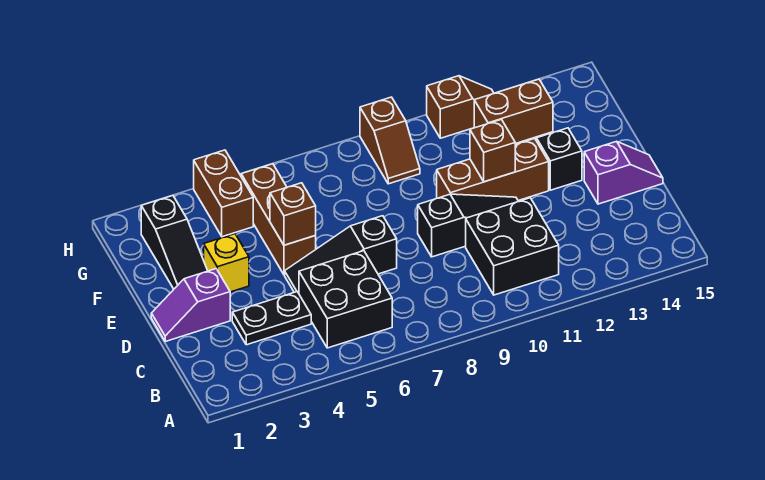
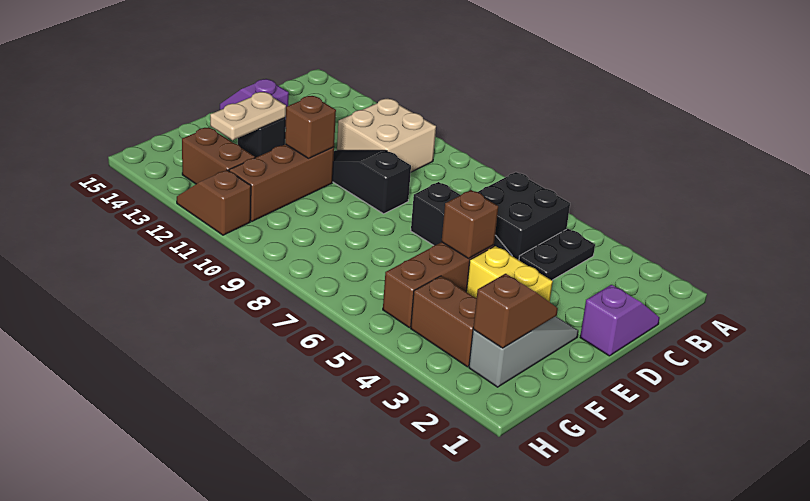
black 2x2 brick [466,198,559,295] -> tan 2x2 brick [337,99,436,172]
black 1x2 plate [232,292,311,345] -> black 1x2 plate turned to [519,229,595,280]
purple 1x2 slope [151,269,230,341] -> purple 1x2 slope turned to [580,285,660,356]
black 1x3 slope [141,195,208,289] -> grey 1x3 slope [469,316,578,387]
yellow 1x1 brick [204,234,249,292] -> yellow 1x2 brick [466,246,553,302]
brown 1x3 brick [437,139,549,201] -> brown 1x3 brick turned to [229,144,334,221]
none -> tan 1x2 plate [210,92,286,140]
brown 1x2 brick [194,150,253,237] -> brown 1x2 brick turned to [411,276,477,367]
brown 1x2 slope [360,97,420,184] -> brown 1x2 slope moved to [473,274,558,348]

